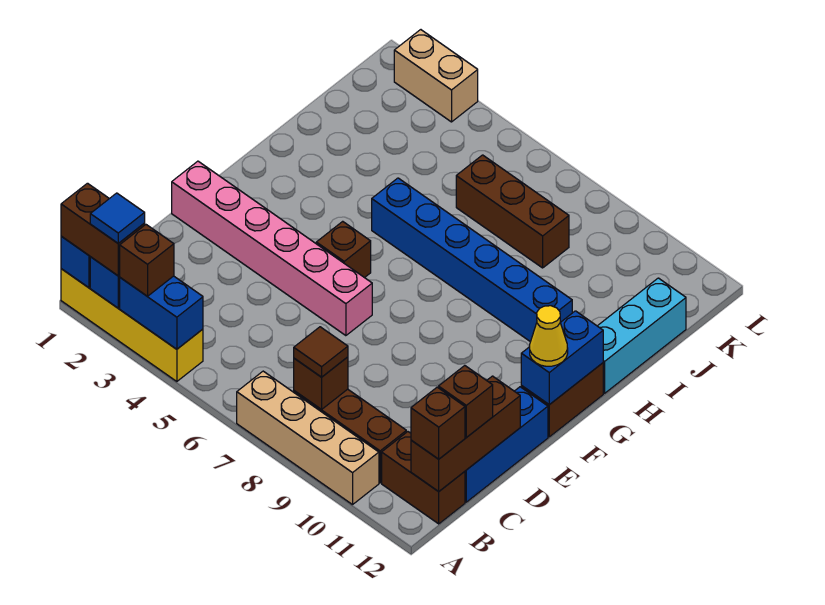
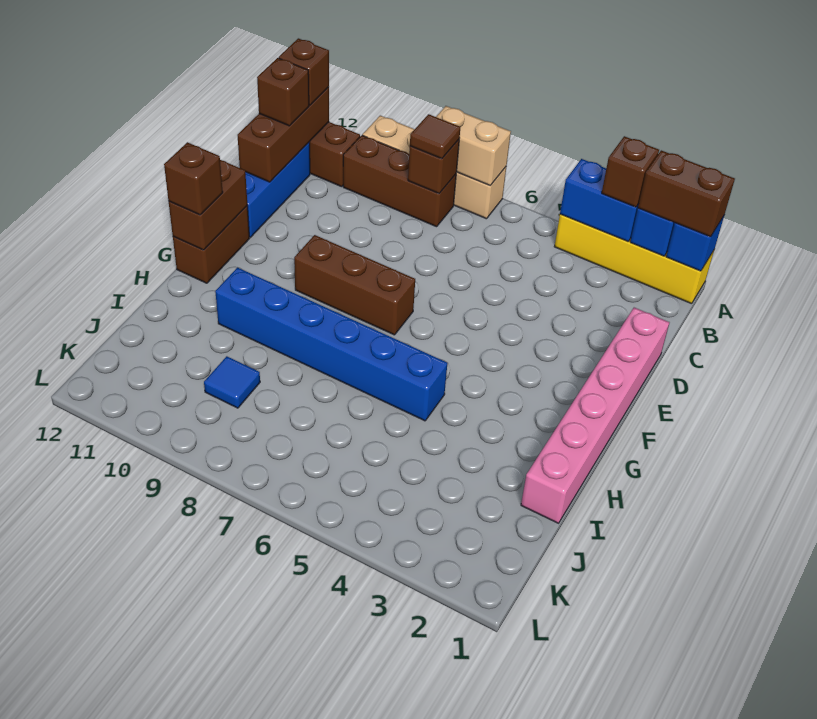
blue 1x1 tile [90,193,145,243] -> blue 1x1 tile moved to [204,356,260,408]
pink 1x6 brick [172,161,372,336] -> pink 1x6 brick turned to [521,308,670,523]
brown 1x1 brick [316,221,371,278] -> brown 1x1 brick moved to [164,142,223,215]
blue 1x2 brick [521,311,603,405] -> brown 1x2 brick [169,160,247,250]
yellow 1x1 cone [530,306,568,366] -> none
cyan 1x3 brick [598,278,686,393] -> none
brown 1x3 brick [456,155,569,268] -> brown 1x3 brick moved to [294,235,415,335]
tan 1x2 brick [394,30,478,122] -> tan 1x2 brick moved to [436,106,511,185]

